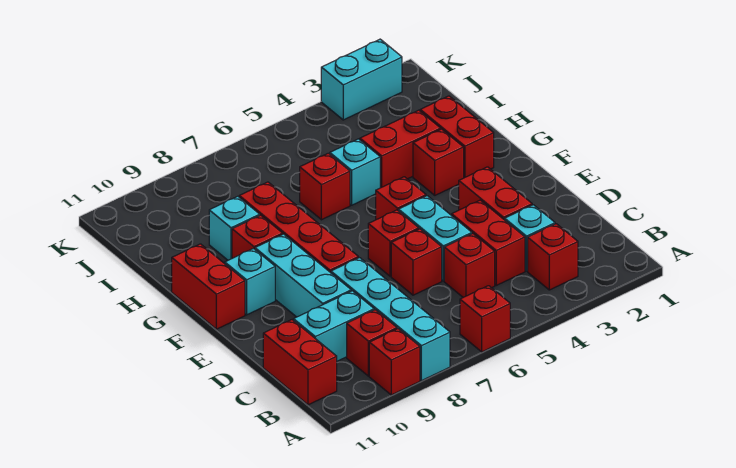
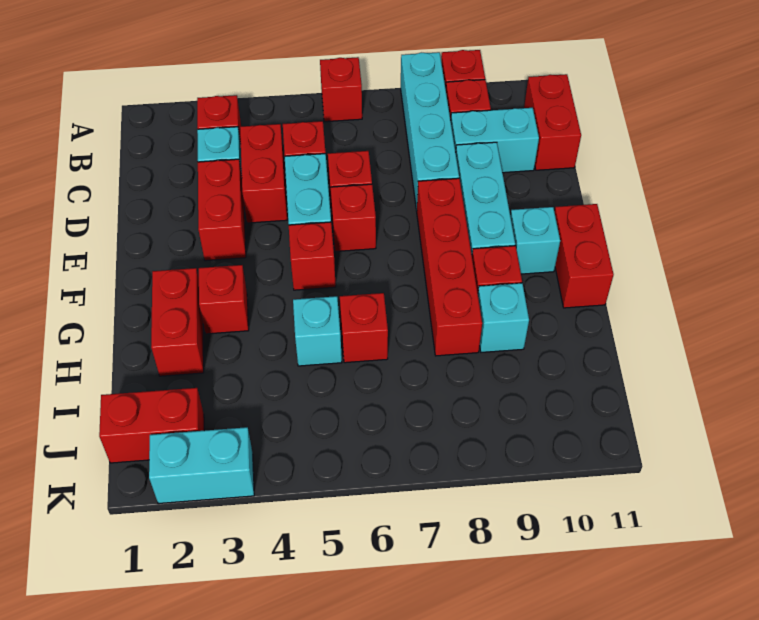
red 1x2 brick [360,110,441,188] -> red 1x2 brick moved to [99,388,204,463]

